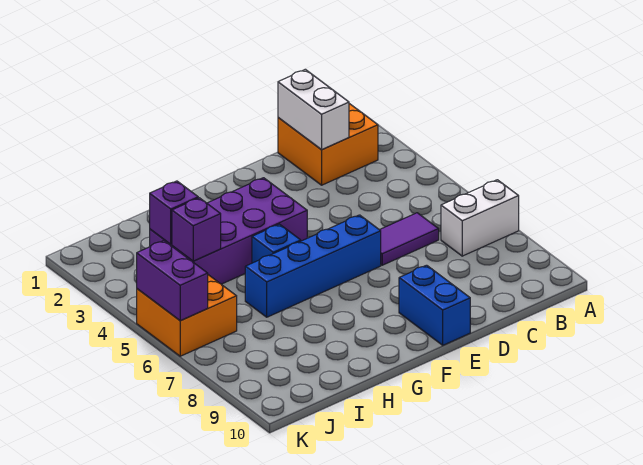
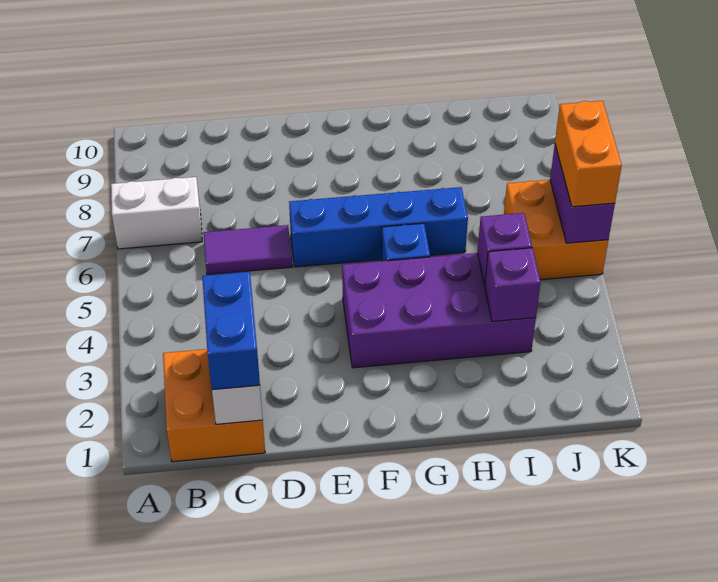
blue 1x2 brick [399,265,470,345] -> blue 1x2 brick moved to [202,272,260,390]
none -> orange 1x2 brick [555,101,622,207]

